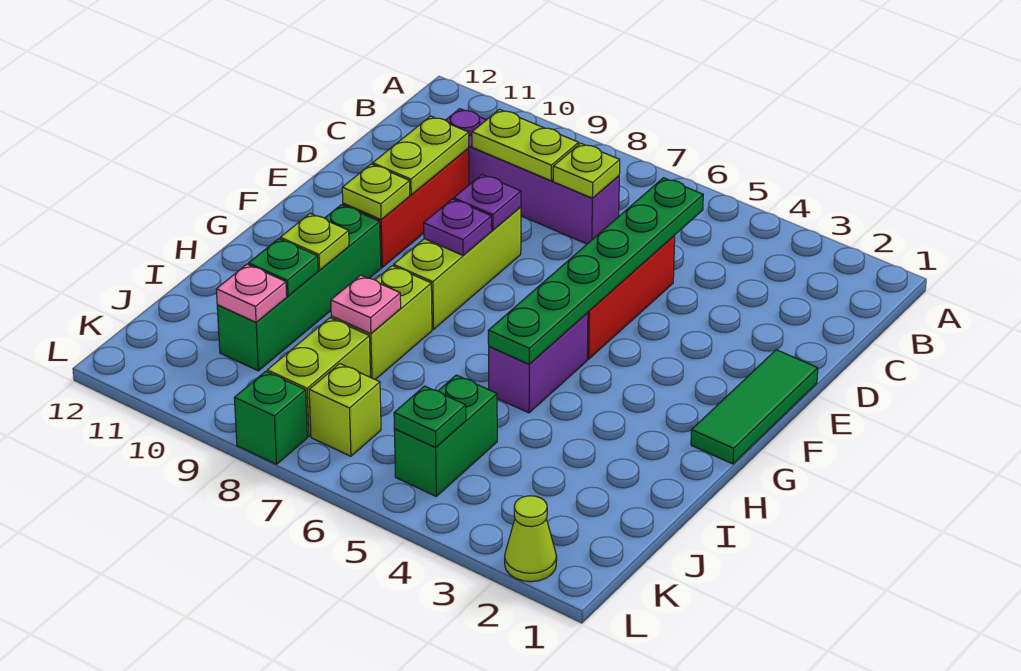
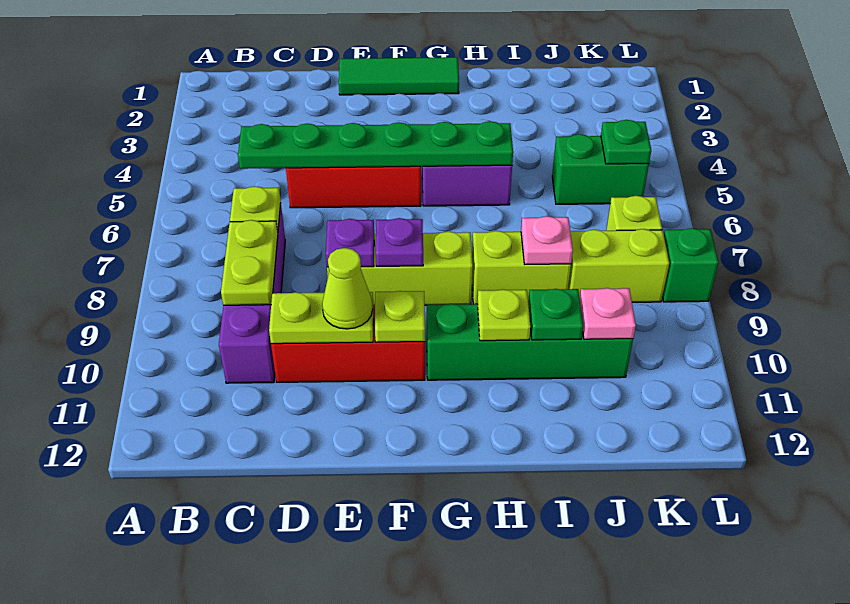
lime 1x1 cone [505,496,557,582] -> lime 1x1 cone moved to [322,248,373,329]

